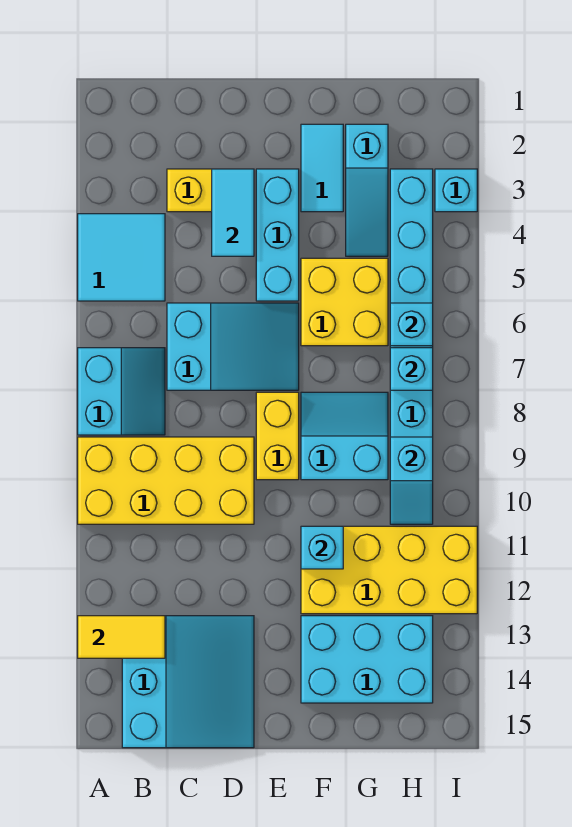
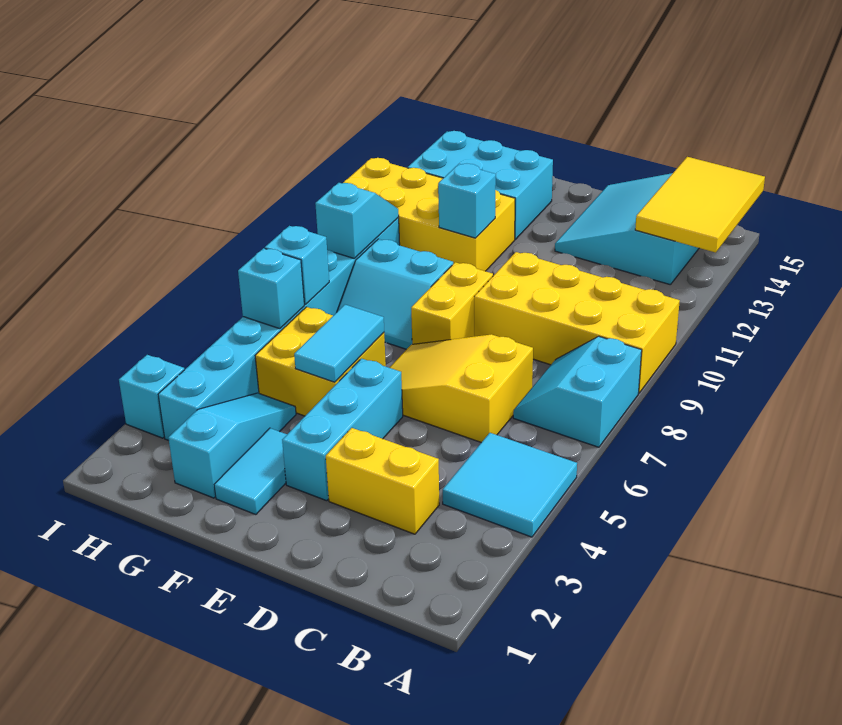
yellow 1x2 tile [78,616,165,658] -> yellow 2x3 tile [635,157,765,253]
cyan 2x3 slope [167,303,299,390] -> yellow 2x3 slope [389,335,533,443]
cyan 1x2 tile [212,169,254,256] -> cyan 1x2 tile moved to [294,305,384,382]

